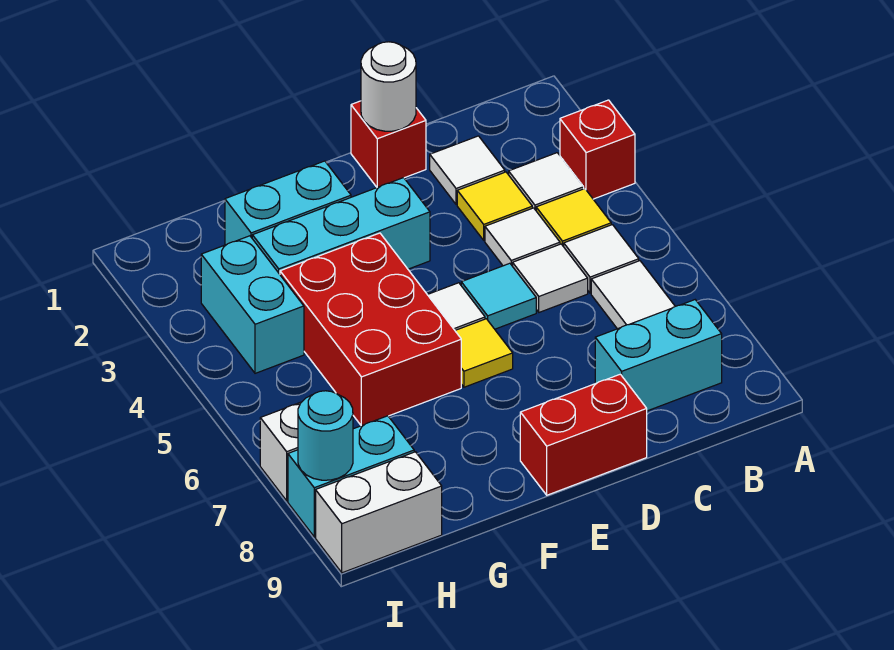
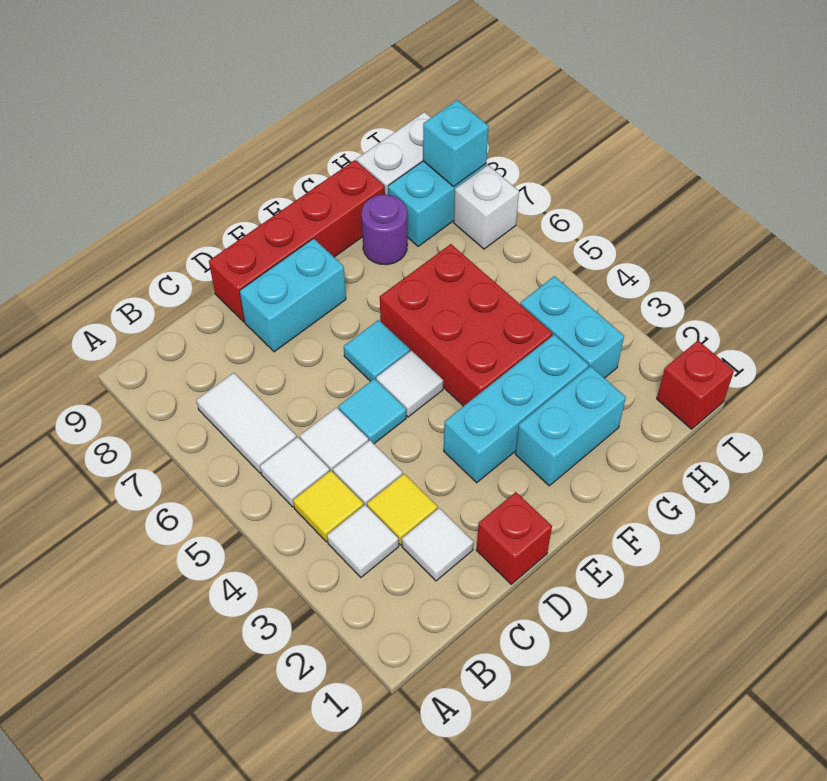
red 1x1 brick [560,100,635,199] -> red 1x1 brick moved to [657,341,734,429]
cyan 1x2 brick [595,300,722,411] -> cyan 1x2 brick moved to [240,239,346,352]
white 1x1 round brick [361,42,416,131] -> none
red 1x2 brick [520,374,647,495] -> red 1x4 brick [209,160,385,322]
yellow 1x1 tile [455,319,513,387] -> cyan 1x1 tile [344,320,410,381]
none -> purple 1x1 round brick [362,195,407,265]
cyan 1x1 round brick [298,391,353,480] -> cyan 1x1 brick [423,100,489,187]

